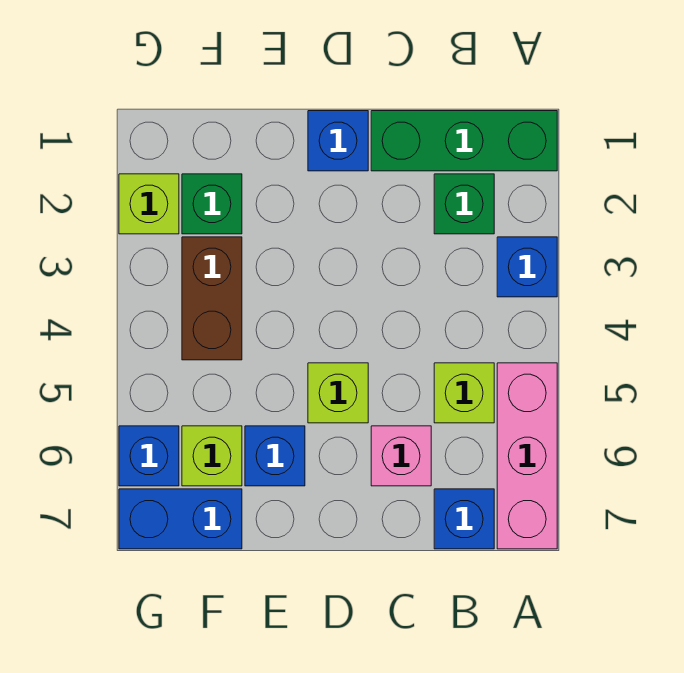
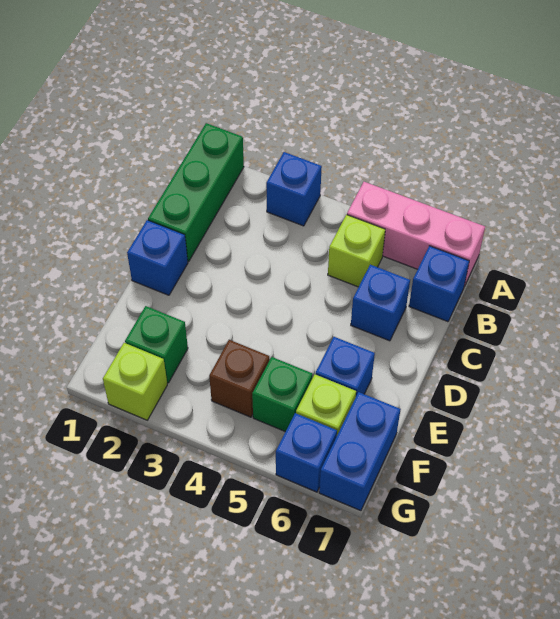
green 1x1 brick [434,174,494,234] -> green 1x1 brick moved to [252,357,312,432]
pink 1x1 brick [371,426,431,486] -> blue 1x1 brick [351,265,410,341]
lime 1x1 brick [308,363,368,423] -> none
brown 1x2 brick [182,237,242,360] -> brown 1x1 brick [209,340,269,417]

